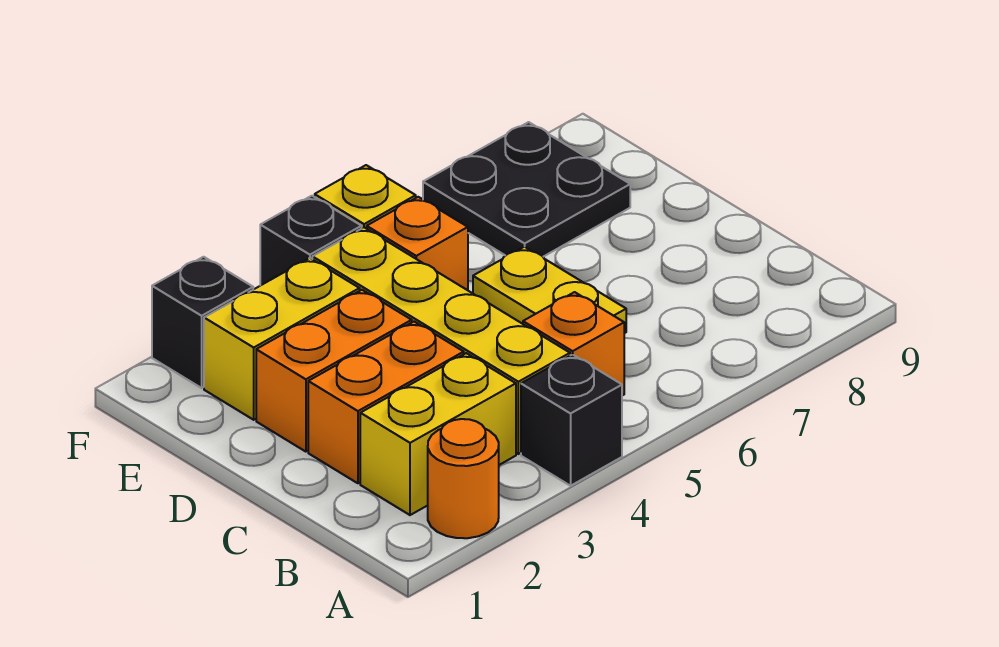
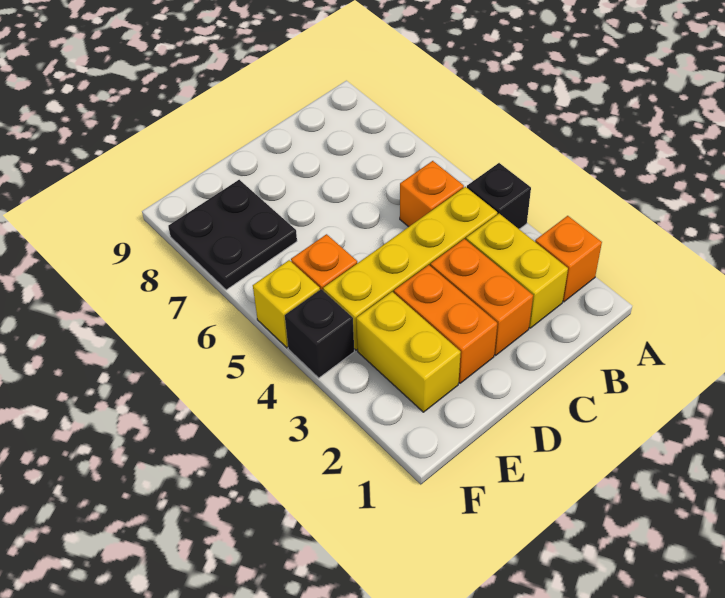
orange 1x1 round brick [428,419,499,538] -> orange 1x1 brick [535,216,602,302]
yellow 1x2 plate [473,247,626,333] -> none
black 1x1 brick [152,257,253,388] -> none

